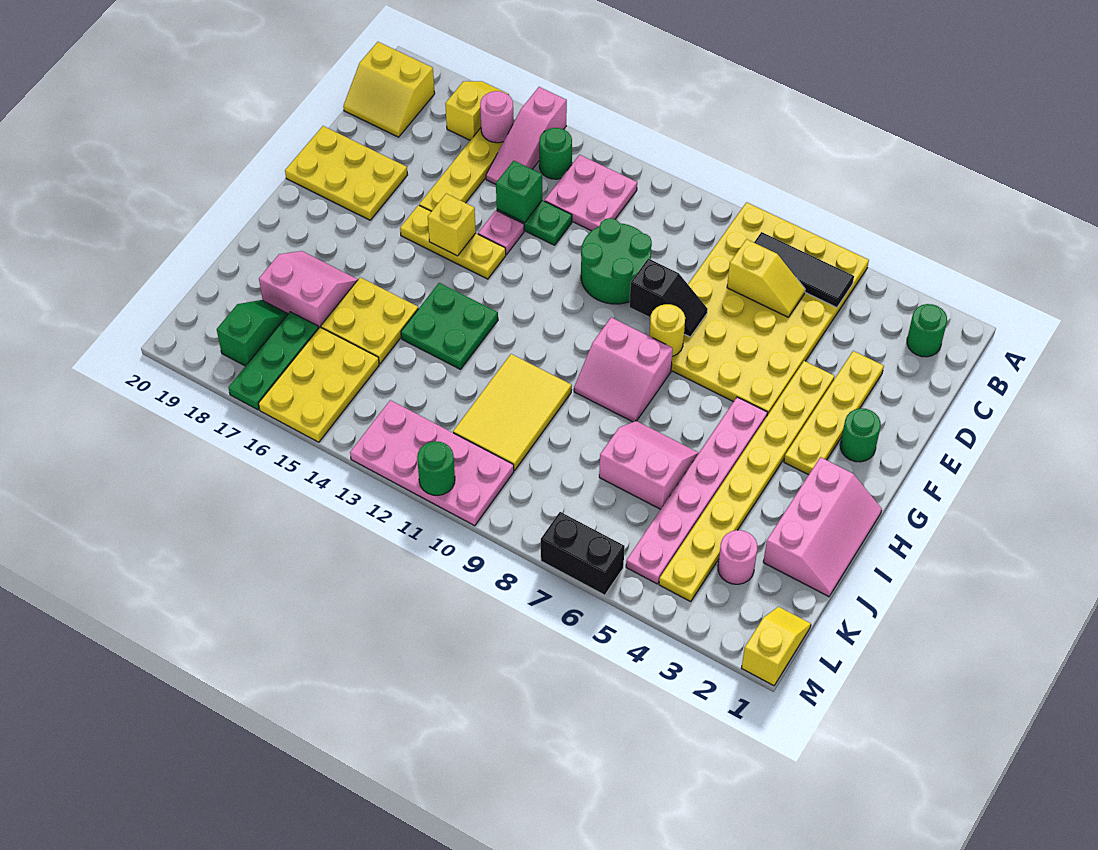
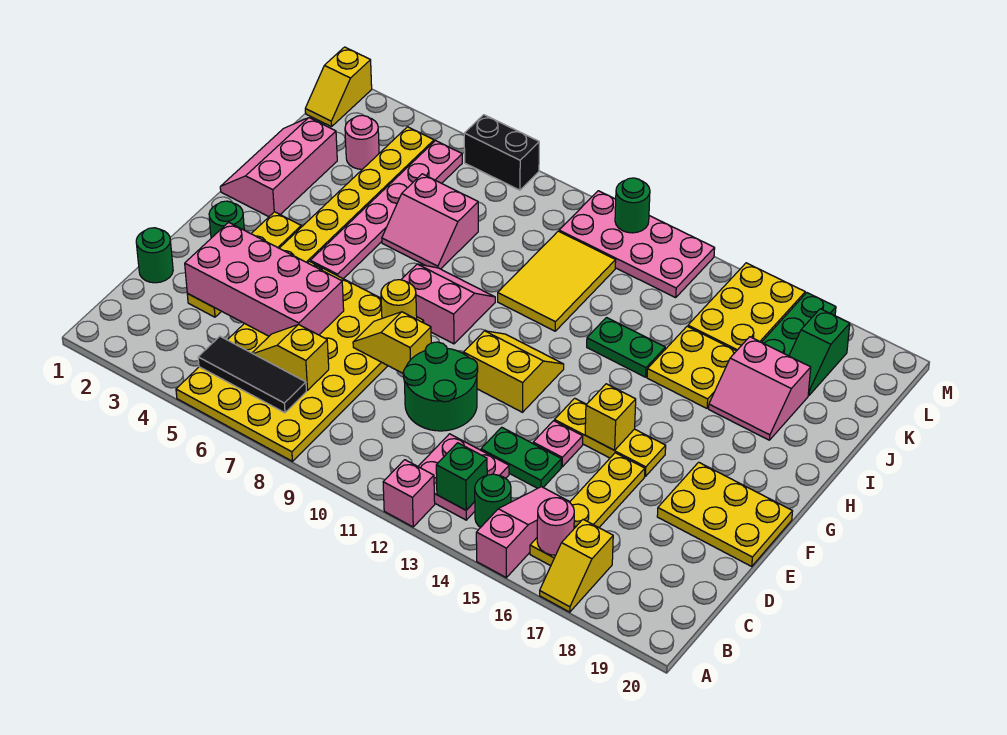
none -> pink 1x1 brick [383,460,435,527]
green 1x1 round brick [907,304,947,357] -> green 1x1 round brick moved to [136,228,173,283]
yellow 2x2 slope [343,42,435,137] -> yellow 2x2 slope moved to [464,331,564,412]
none -> pink 2x4 brick [185,222,344,336]
green 1x1 brick [496,161,542,223] -> green 1x1 brick moved to [436,443,487,510]
black 1x2 slope [630,259,708,337] -> yellow 1x2 slope [353,312,431,373]
green 2x2 plate [401,283,498,369] -> green 1x2 plate [587,318,665,377]

